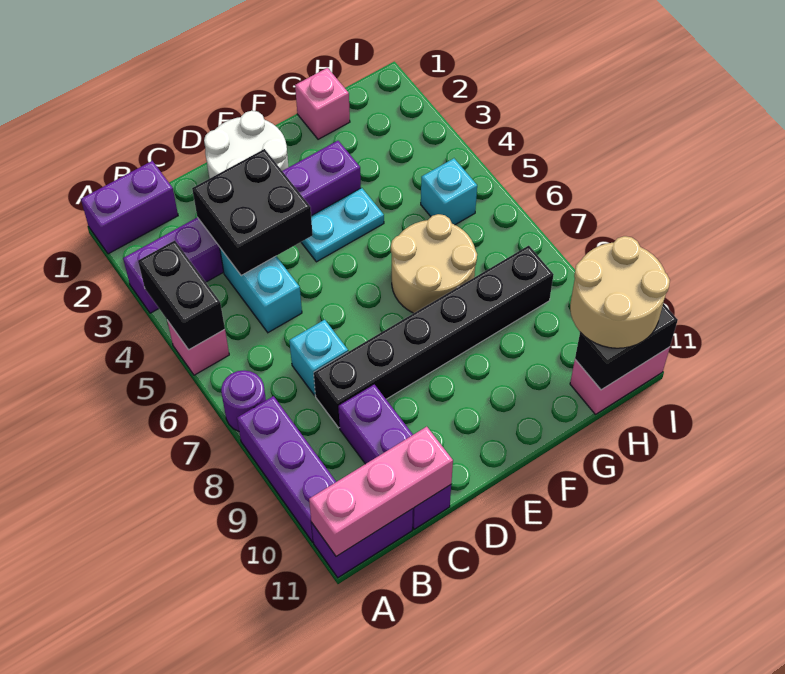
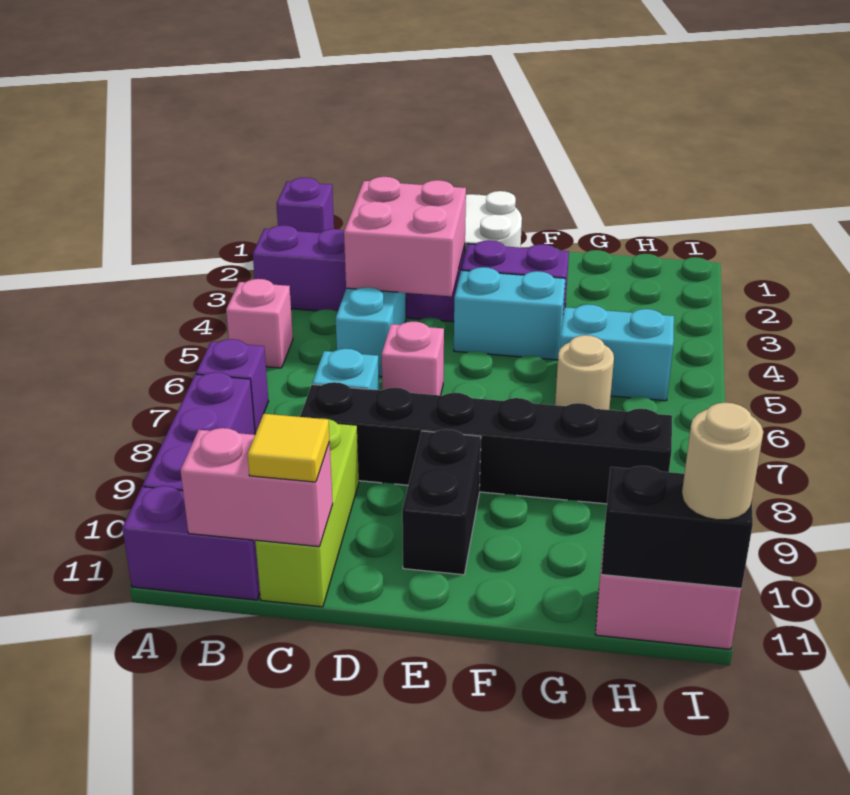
purple 1x2 brick [81,161,178,254] -> purple 1x1 brick [276,178,334,233]
black 1x2 brick [138,240,225,350] -> black 1x2 brick moved to [402,429,481,575]
purple 1x1 round brick [221,370,266,431] -> purple 1x1 brick [196,339,269,434]
pink 1x3 brick [309,427,453,557] -> pink 1x2 brick [180,428,333,547]
black 2x2 brick [192,149,313,276] -> pink 2x2 brick [344,177,466,296]
purple 1x3 brick [338,384,451,529] -> lime 1x3 brick [255,418,359,607]
none -> yellow 1x1 tile [248,414,329,482]
cyan 1x2 plate [301,188,384,262] -> cyan 1x2 brick [454,267,565,360]
tan 2x2 round brick [391,214,477,313] -> tan 1x1 round brick [555,335,614,410]
pink 1x1 brick [295,68,350,139] -> pink 1x1 brick moved to [382,321,444,395]
cyan 1x1 brick [421,158,477,225] -> cyan 1x2 brick [560,304,674,401]
tan 2x2 round brick [570,236,670,348] -> tan 1x1 round brick [682,402,763,520]

